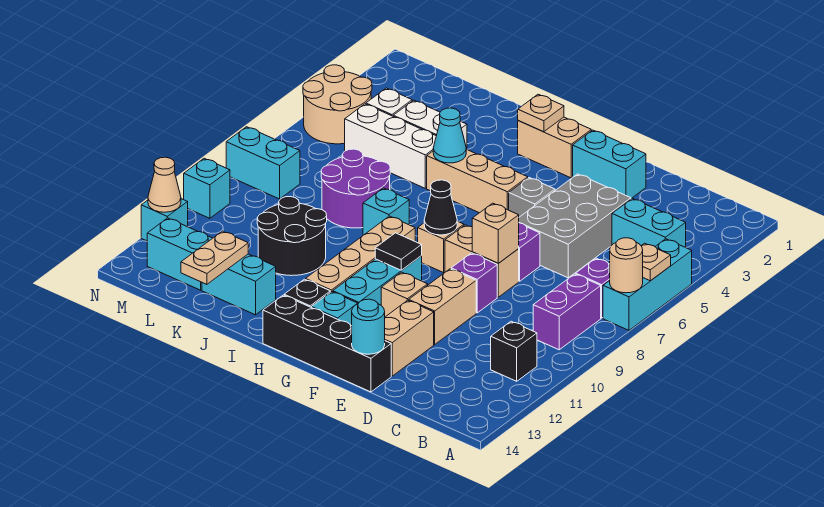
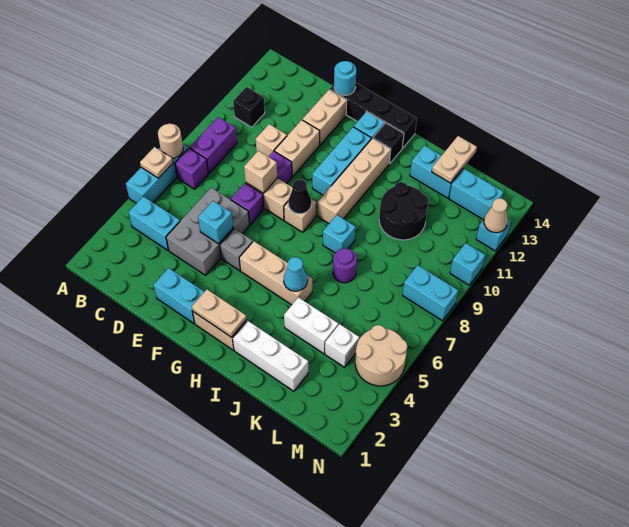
none -> cyan 1x1 brick [198,201,233,244]
tan 1x1 brick [381,272,428,317] -> tan 1x1 brick moved to [256,124,287,157]
black 1x1 tile [375,233,422,270] -> none
tan 1x1 plate [518,94,564,132] -> tan 1x2 plate [192,289,247,337]
white 1x3 brick [345,104,436,188] -> white 1x3 brick moved to [233,321,308,391]
purple 2x2 round brick [321,149,390,228] -> purple 1x1 round brick [333,248,357,283]

